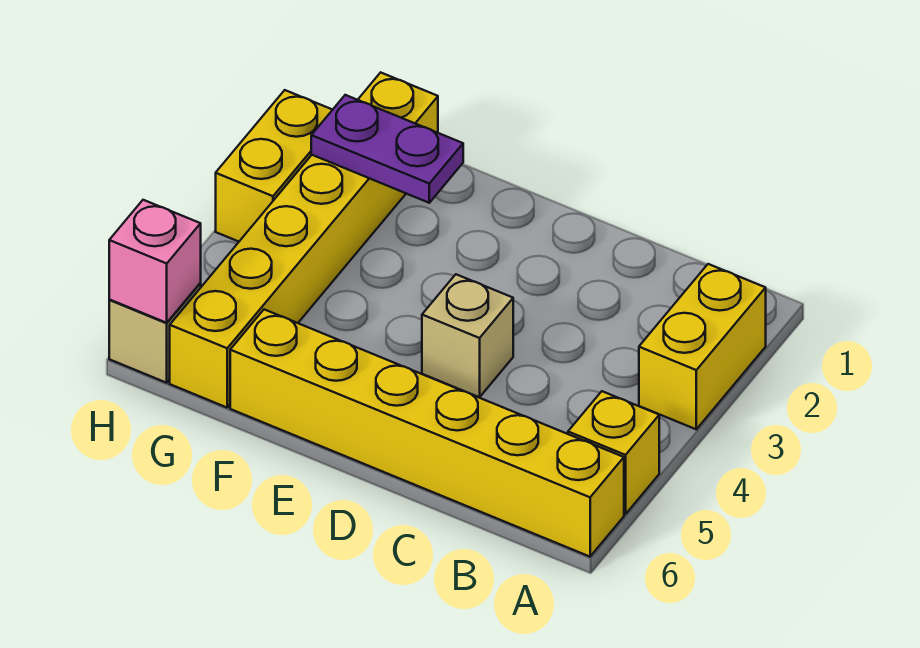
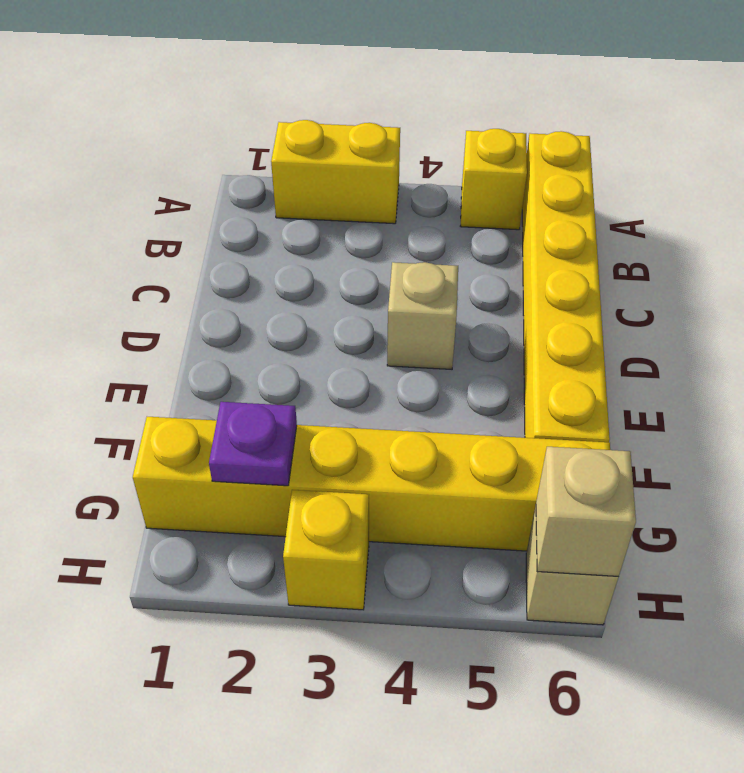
purple 1x2 plate [311,95,463,203] -> purple 1x1 plate [209,402,297,486]
yellow 1x2 brick [216,90,332,242] -> yellow 1x1 brick [283,490,369,610]
pink 1x1 brick [109,200,201,323] -> tan 1x1 brick [536,447,636,577]

